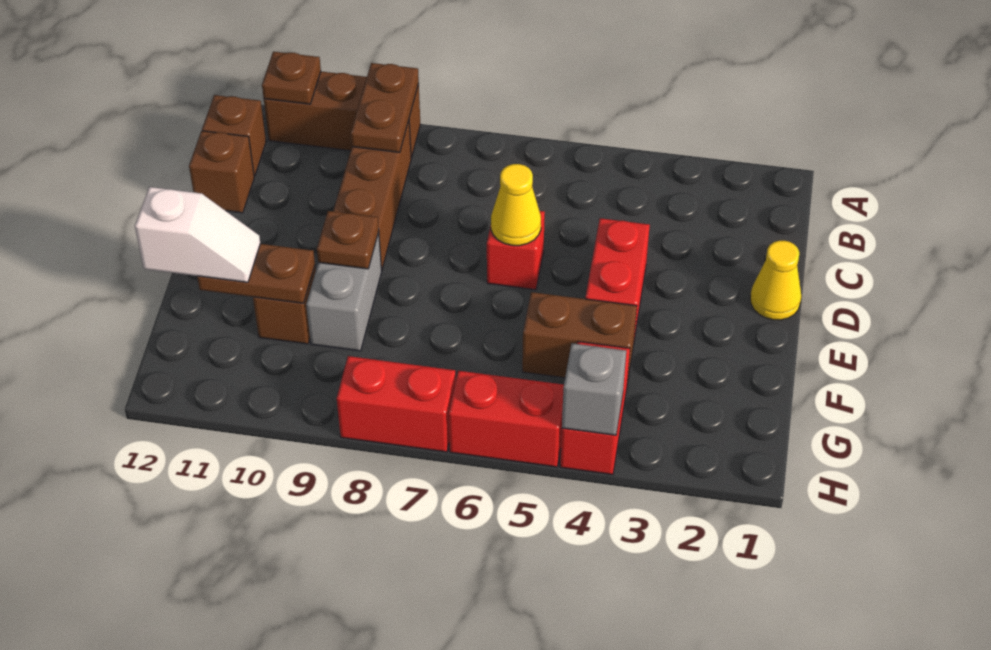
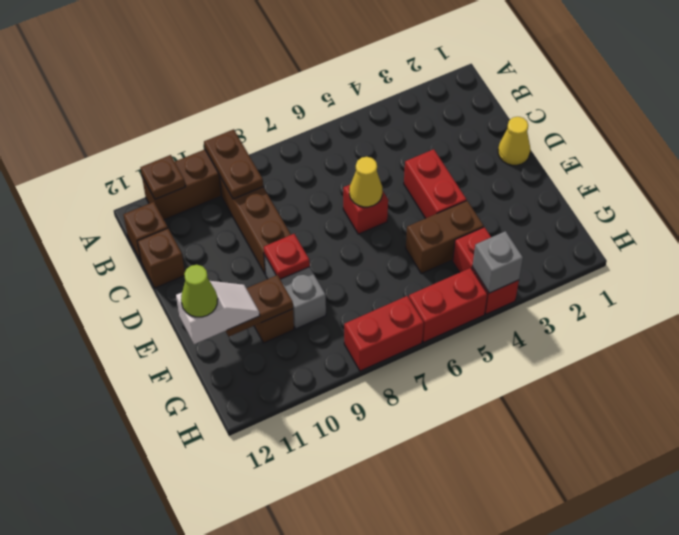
brown 1x1 plate [317,211,379,269] -> red 1x1 plate [264,234,310,279]
none -> lime 1x1 cone [181,265,218,317]

